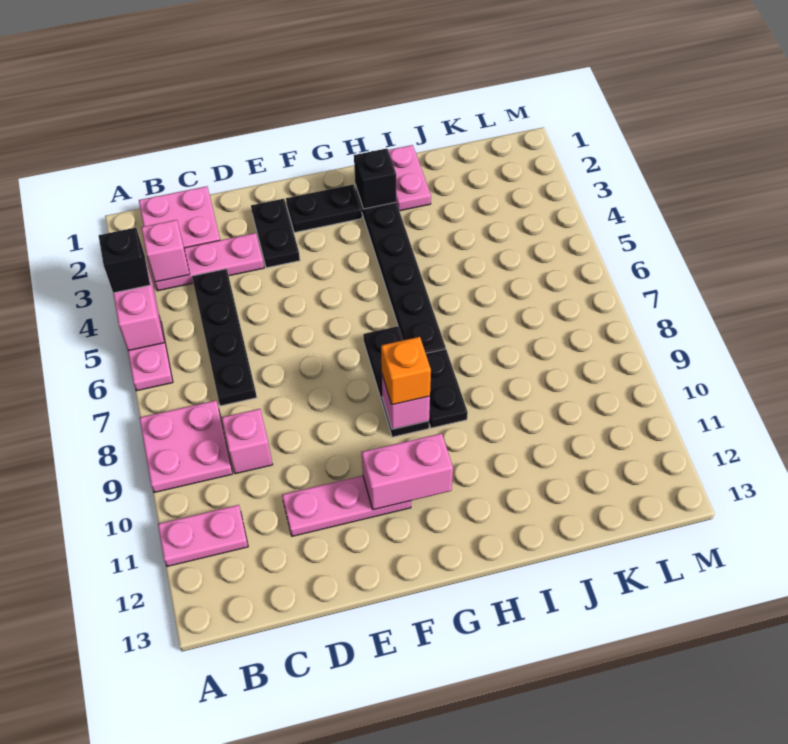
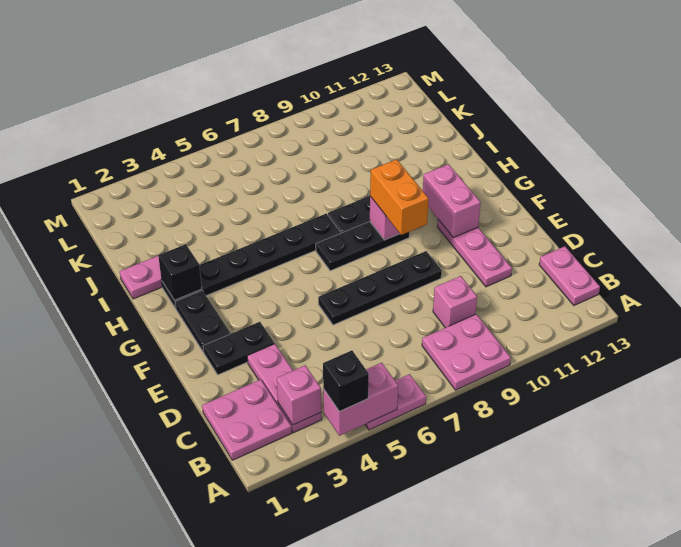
pink 1x2 plate [158,505,248,566] -> pink 1x2 plate moved to [539,246,600,305]
black 1x4 plate [192,269,257,406] -> black 1x4 plate moved to [318,251,442,325]
orange 1x1 brick [381,337,431,405] -> orange 1x2 brick [370,159,429,235]

